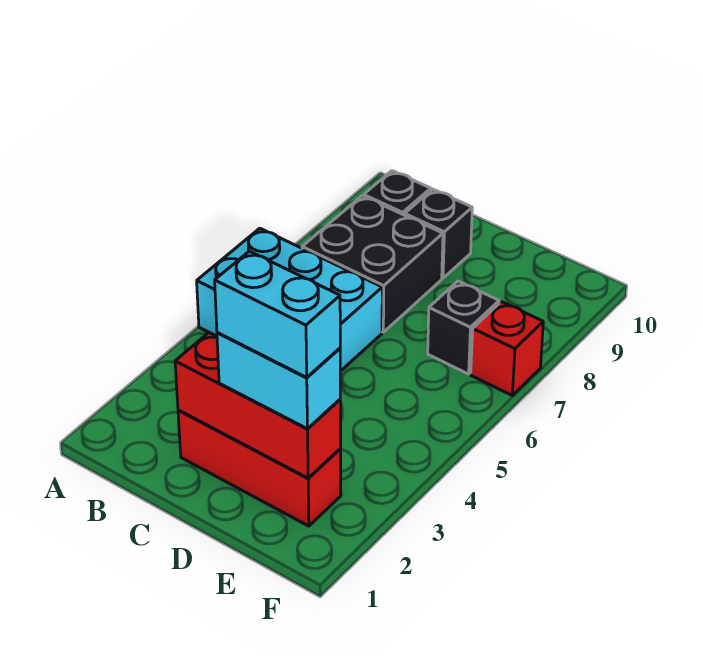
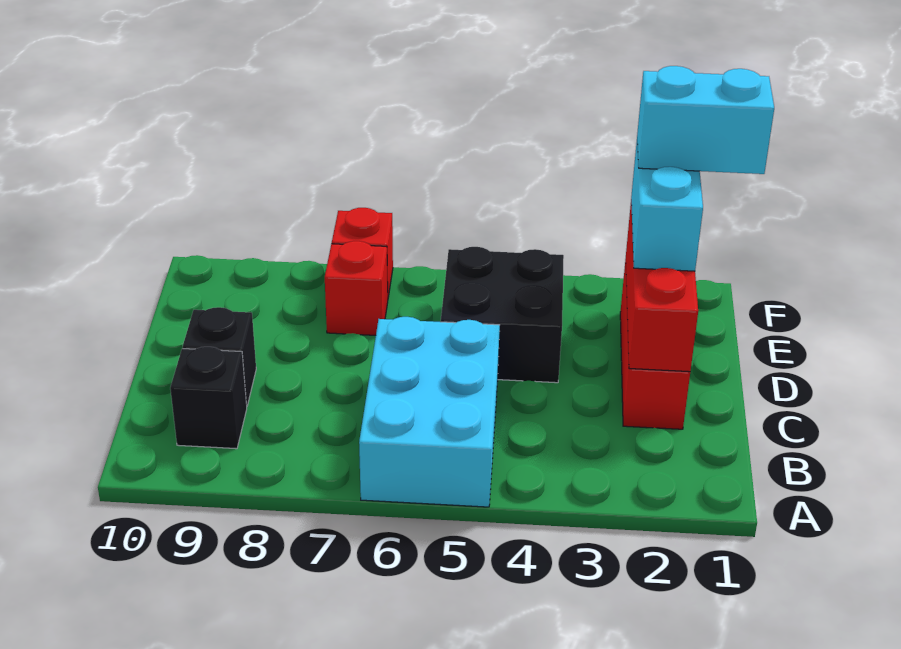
black 2x2 brick [302,196,443,332] -> black 2x2 brick moved to [441,247,564,383]
cyan 1x2 brick [215,251,340,377] -> cyan 1x2 brick turned to [637,66,774,174]
black 1x1 brick [428,281,499,374] -> red 1x1 brick [325,241,388,335]

